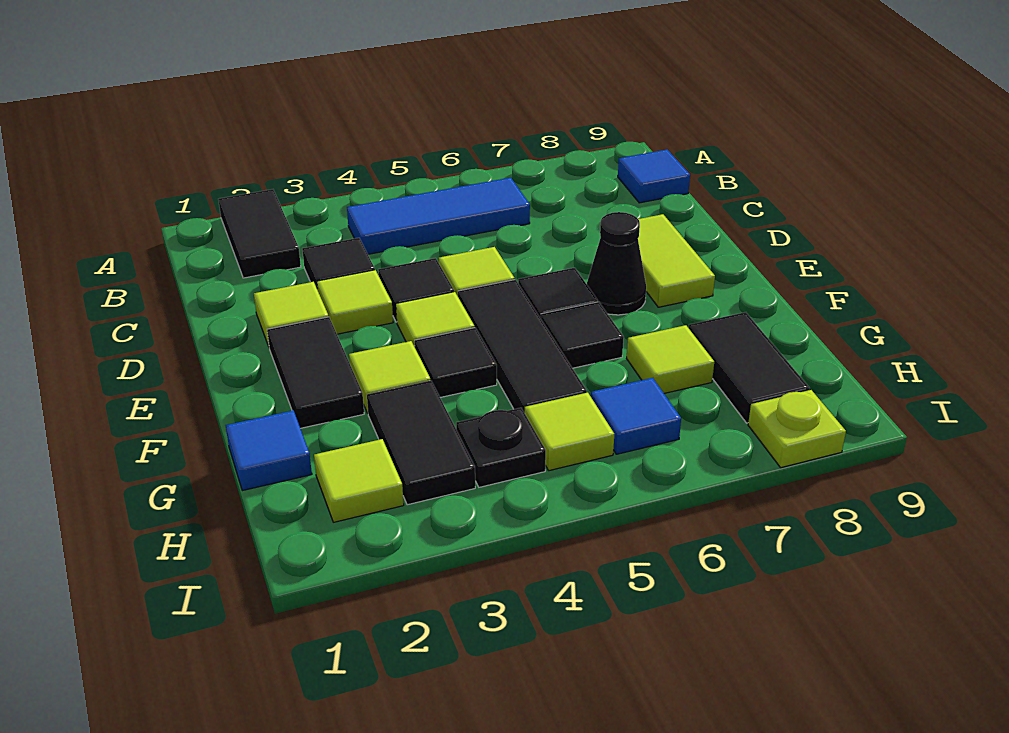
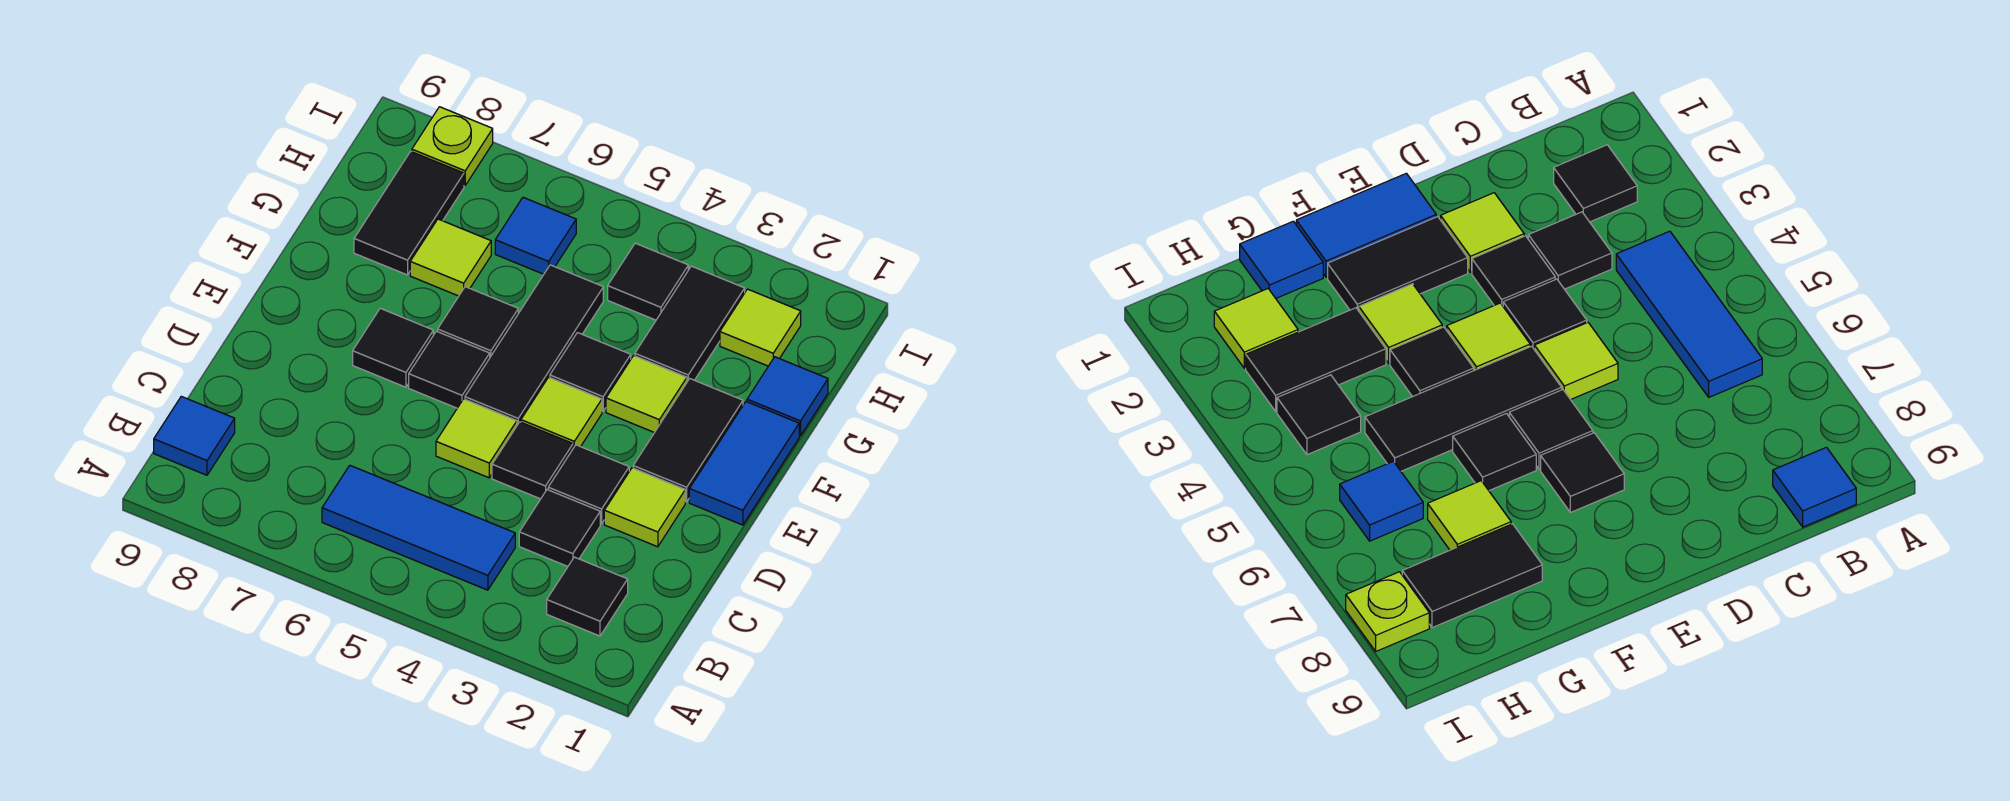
black 1x2 tile [218,189,301,278] -> black 1x1 tile [547,557,628,636]
lime 1x1 tile [317,270,393,334] -> black 1x1 tile [548,445,629,524]
lime 1x2 tile [638,214,715,307] -> none
none -> blue 1x2 tile [689,402,799,525]
black 1x1 cone [587,212,646,315] -> black 1x1 tile [353,308,433,387]
black 1x1 plate [456,408,546,487] -> black 1x1 tile [608,243,688,320]
lime 1x1 tile [525,393,614,471] -> none

